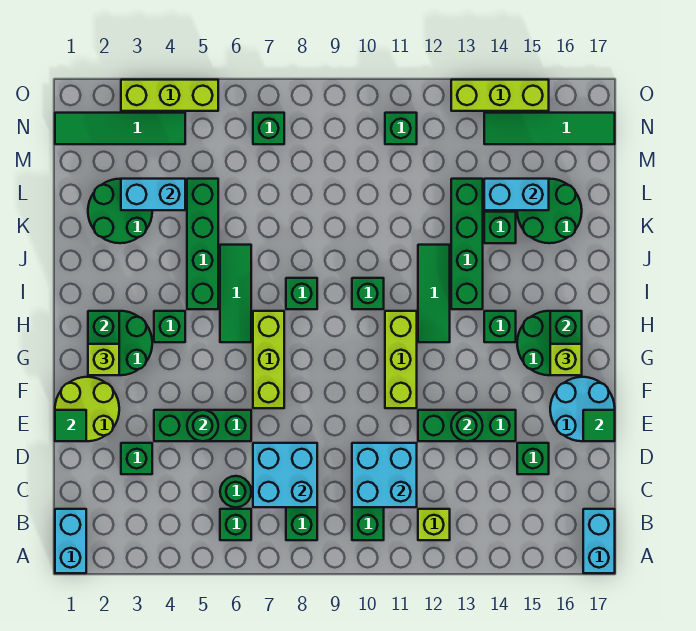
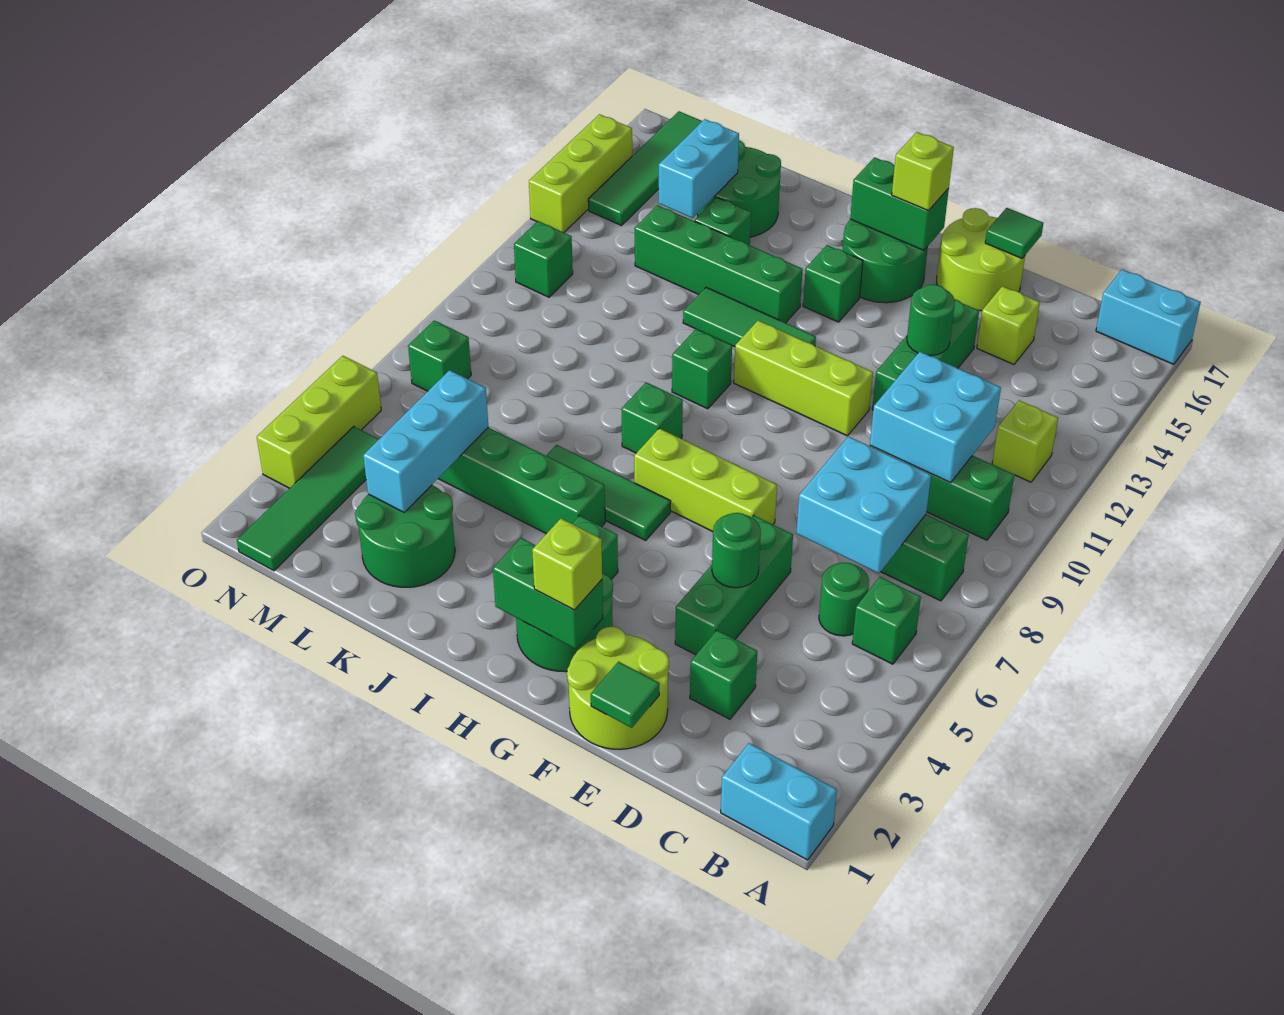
green 1x1 brick [517,443,549,474] -> lime 1x1 brick [977,286,1040,364]
cyan 2x2 round brick [550,377,615,441] -> lime 2x2 round brick [937,208,1025,311]
cyan 1x2 brick [121,179,185,210] -> cyan 1x3 brick [363,370,488,512]

